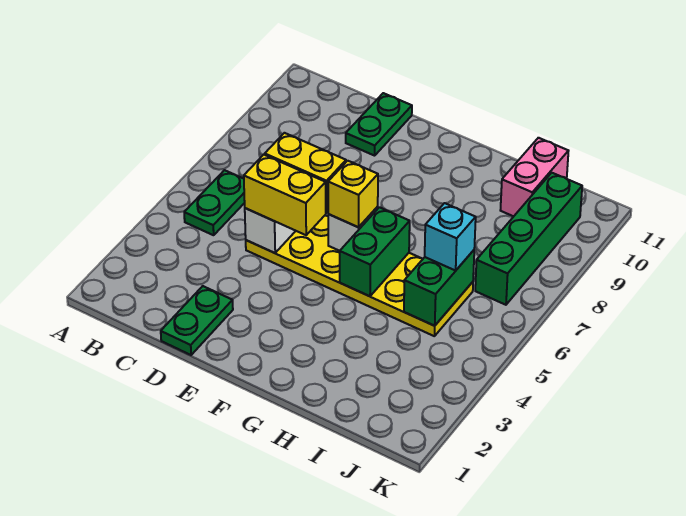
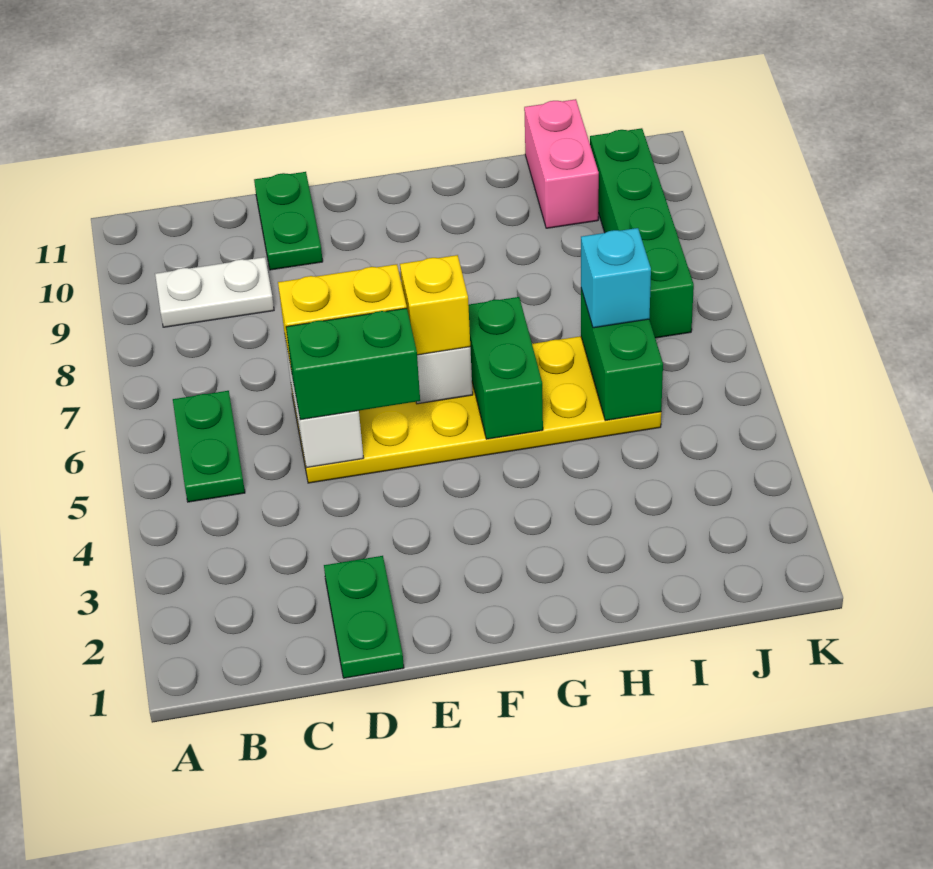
none -> white 1x2 plate [155,257,274,327]
yellow 1x2 brick [244,155,326,235] -> green 1x2 brick [286,308,420,420]

